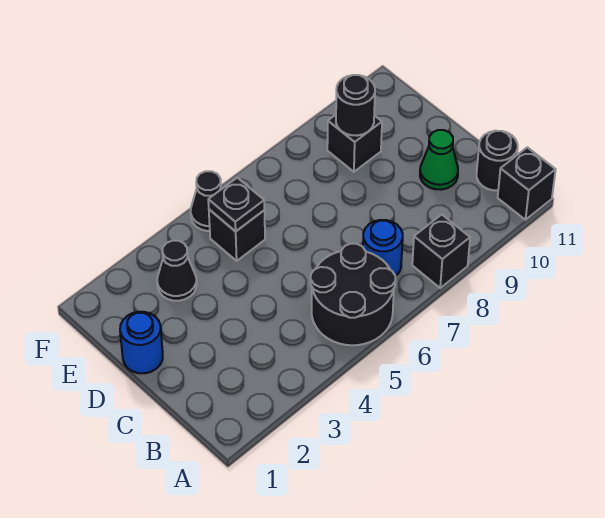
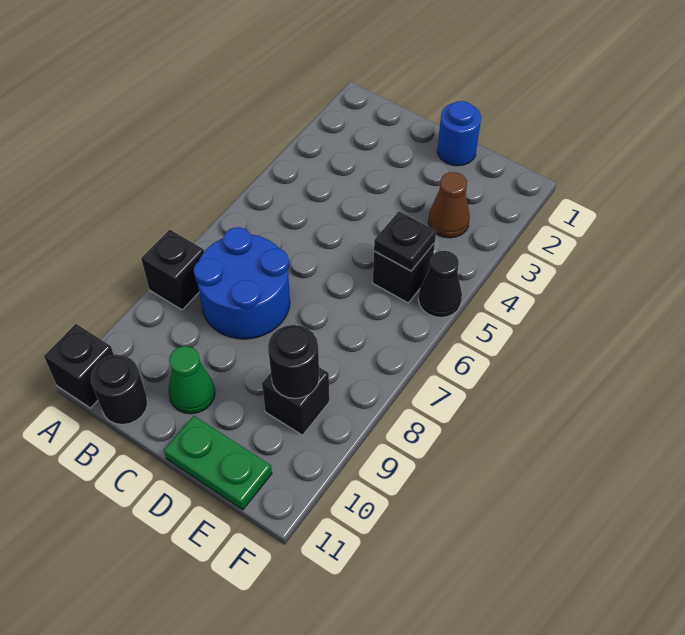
black 2x2 round brick [311,244,395,345] -> none
blue 1x1 round brick [363,220,403,276] -> blue 2x2 round brick [194,227,290,339]
none -> green 1x2 plate [164,416,272,510]
black 1x1 cone [157,241,197,301] -> brown 1x1 cone [428,172,470,238]

